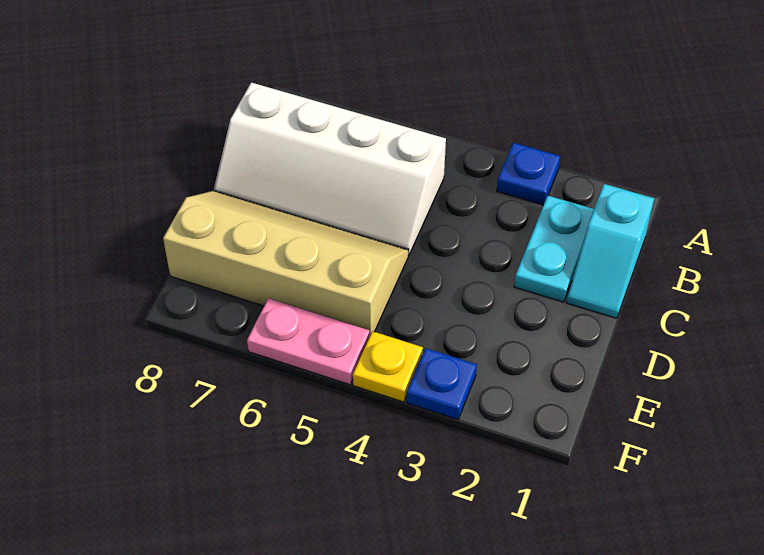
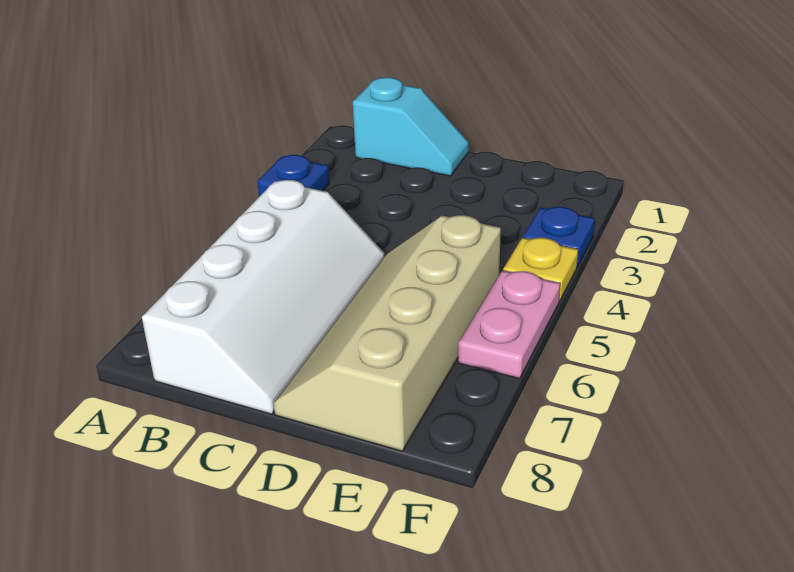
cyan 1x2 plate [514,196,594,302] -> none

